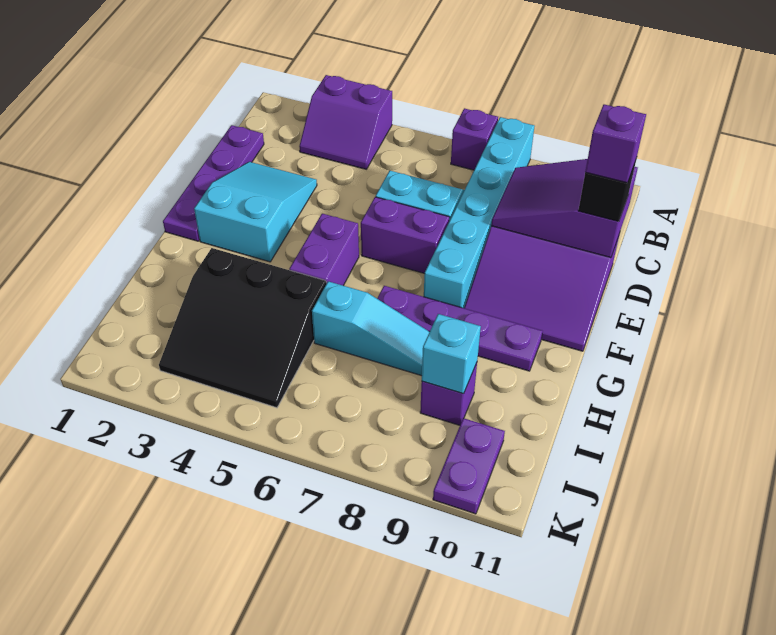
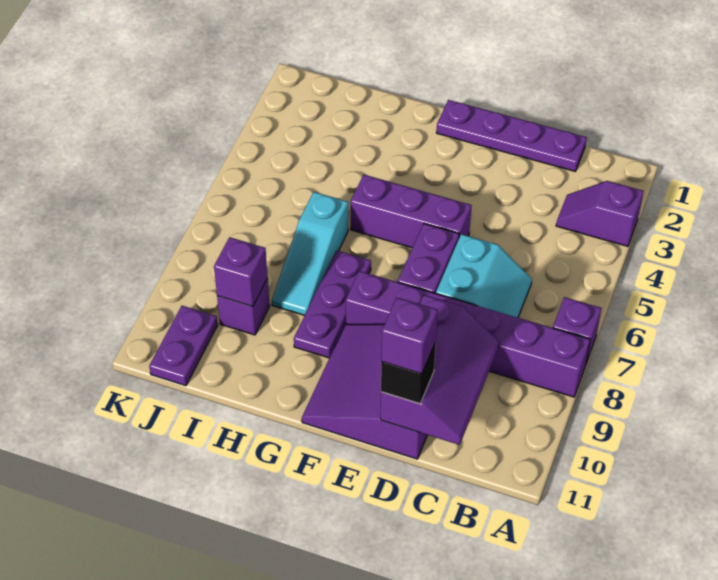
purple 2x2 slope [299,75,392,169] -> purple 1x2 slope [556,181,643,246]
cyan 1x6 brick [424,117,534,308] -> purple 1x6 brick [346,271,590,397]
purple 2x3 slope [491,159,638,258] -> purple 2x3 slope turned to [380,295,499,445]
cyan 2x3 slope [194,162,317,262] -> none
purple 1x2 brick [289,214,359,286] -> purple 1x3 brick [351,175,472,248]
purple 1x4 plate [377,286,543,371] -> purple 1x3 plate [294,250,371,358]
black 3x3 slope [159,248,326,408] -> none
cyan 1x1 brick [422,314,481,394] -> purple 1x1 brick [214,237,268,307]
purple 1x2 plate [433,418,505,514] -> purple 1x2 plate turned to [149,306,218,386]

